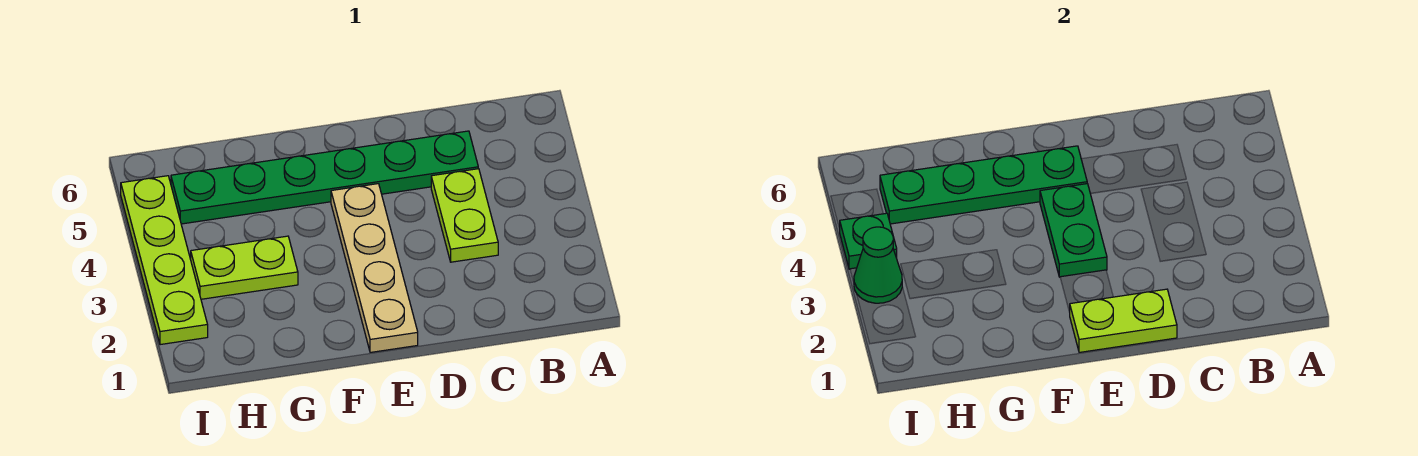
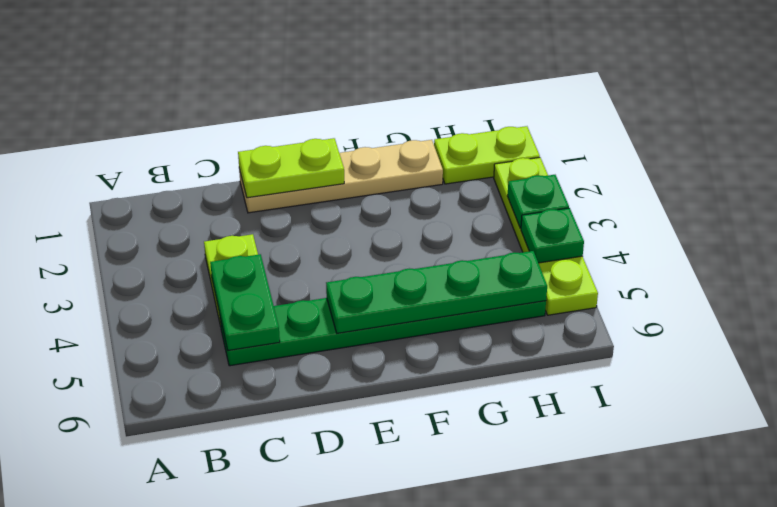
tan 1x4 plate [331,184,418,352] -> tan 1x4 plate turned to [239,140,443,213]
green 1x2 plate [1040,184,1107,277] -> green 1x2 plate moved to [210,254,280,351]
lime 1x2 plate [191,236,298,299] -> lime 1x2 plate moved to [434,126,540,184]
green 1x1 cone [854,227,902,303] -> green 1x1 plate [507,175,569,228]

